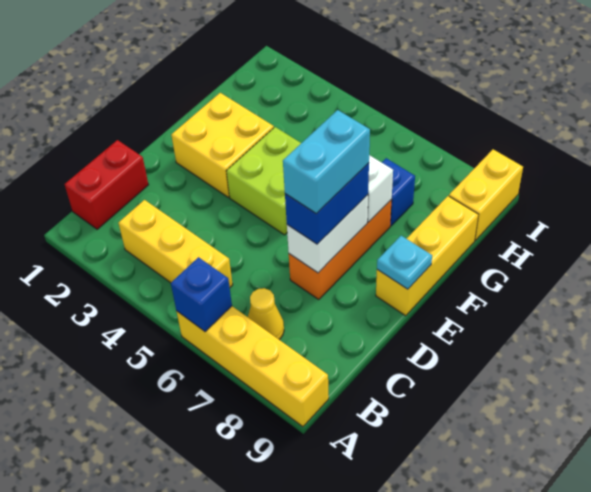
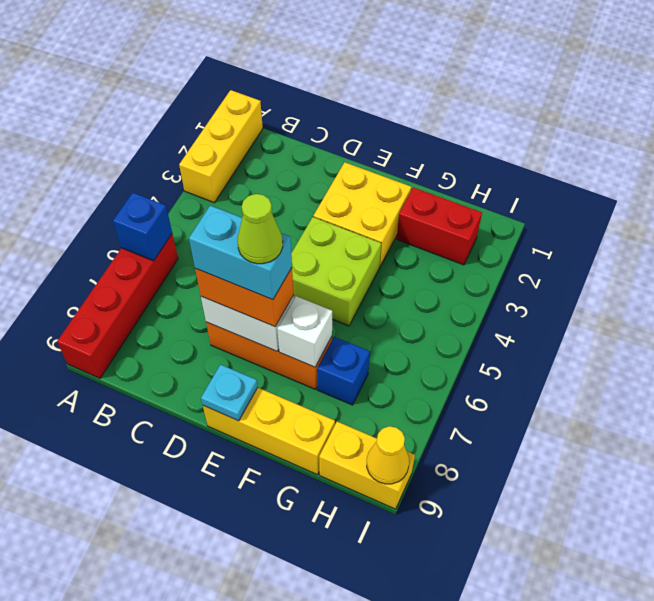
yellow 1x4 brick [177,306,329,427] -> red 1x4 brick [57,234,178,378]
red 1x2 brick [65,140,148,229] -> red 1x2 brick moved to [397,187,482,265]
yellow 1x3 brick [118,200,233,287] -> yellow 1x3 brick moved to [179,90,263,203]
yellow 1x1 cone [248,288,284,340] -> yellow 1x1 cone moved to [367,426,409,484]
blue 1x2 brick [285,163,369,244] -> orange 1x2 brick [195,268,294,327]
none -> lime 1x1 cone [238,194,283,264]

